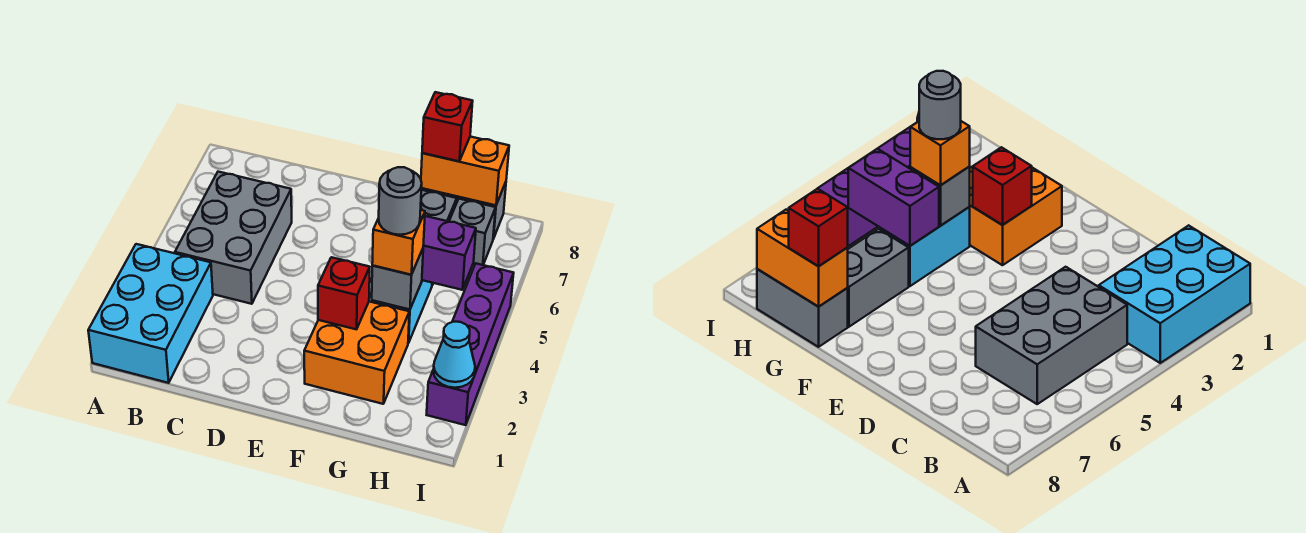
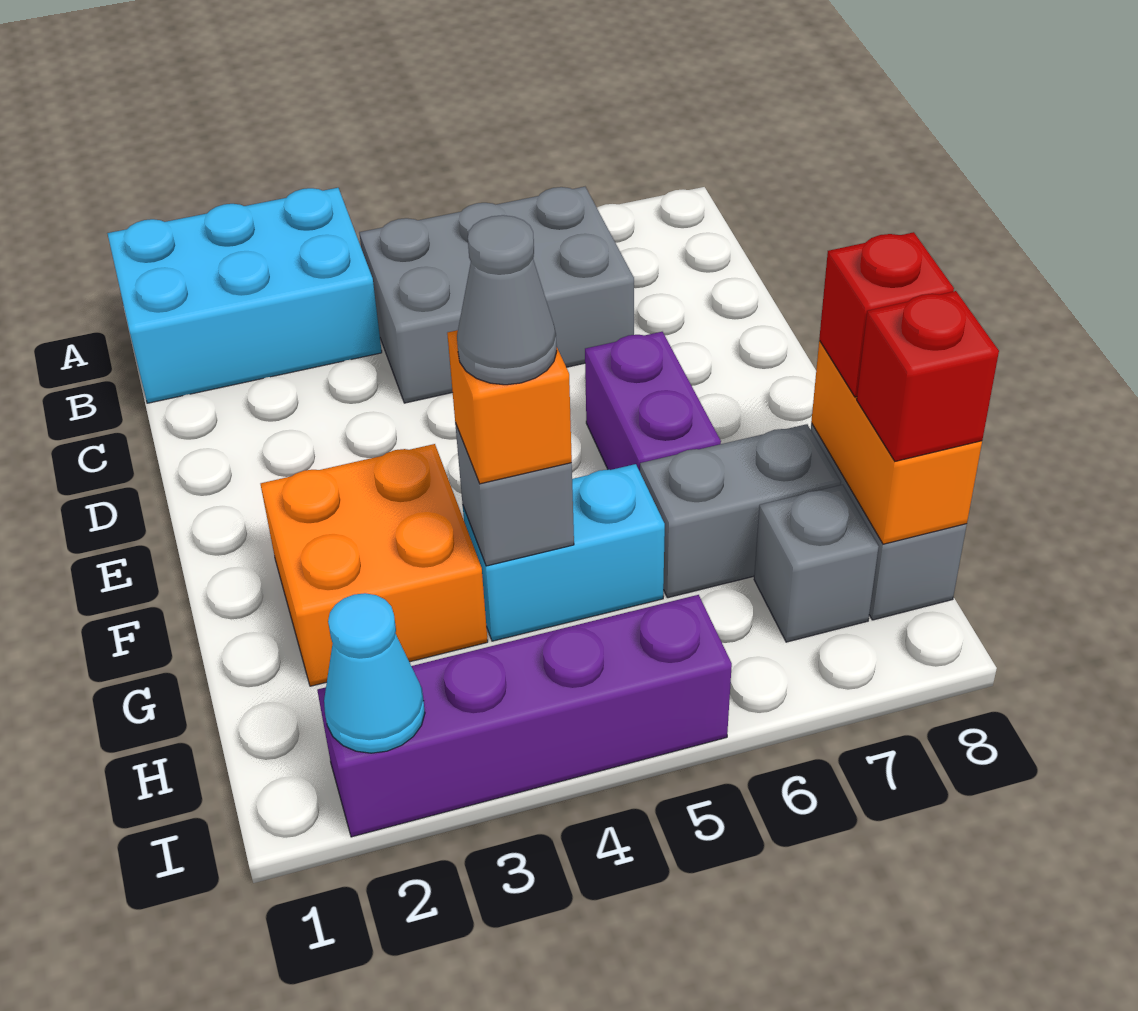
red 1x1 brick [318,257,370,329] -> red 1x1 brick moved to [857,291,999,461]
grey 1x1 round brick [379,167,422,235] -> grey 1x1 cone [457,215,557,385]
purple 1x2 brick [422,216,476,290] -> purple 1x2 brick moved to [585,332,721,471]

